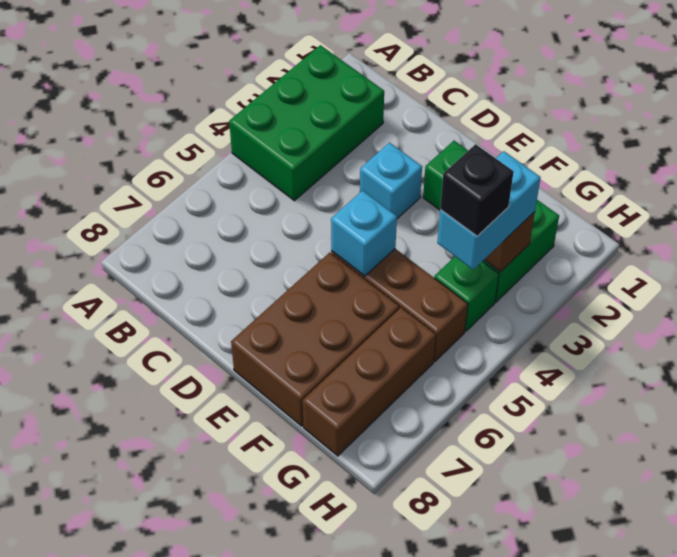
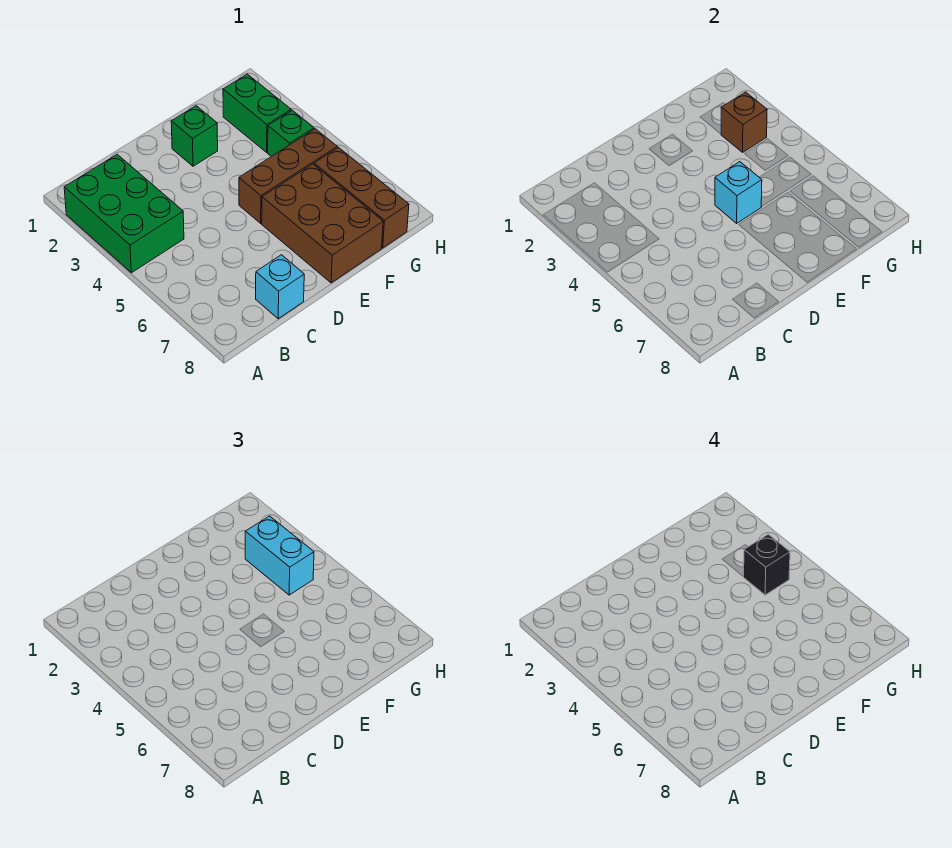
cyan 1x1 brick [360,143,422,219] -> cyan 1x1 brick moved to [256,255,304,319]

